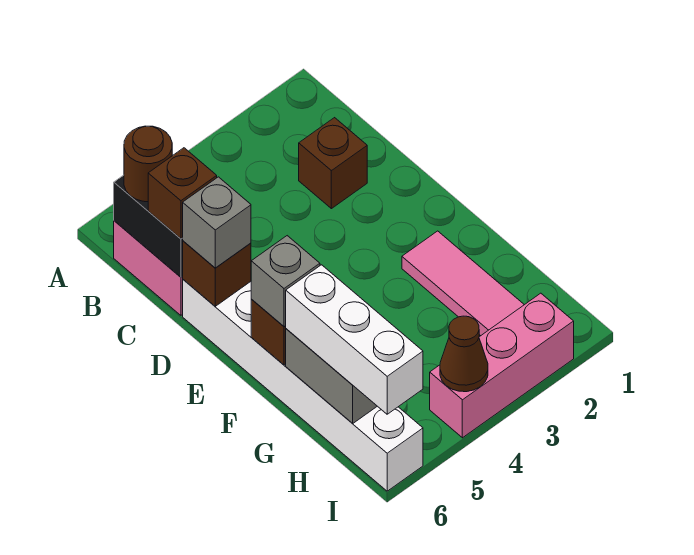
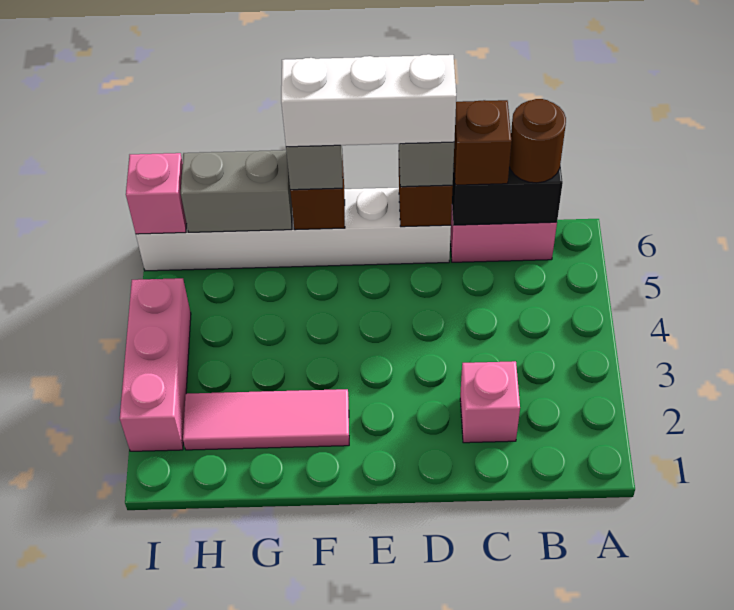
brown 1x1 brick [299,118,367,209] -> pink 1x1 brick [460,361,520,443]
white 1x3 brick [286,265,423,414] -> white 1x3 brick moved to [281,54,456,147]
brown 1x1 cone [440,316,488,392] -> none
none -> pink 1x1 brick [126,153,187,234]

